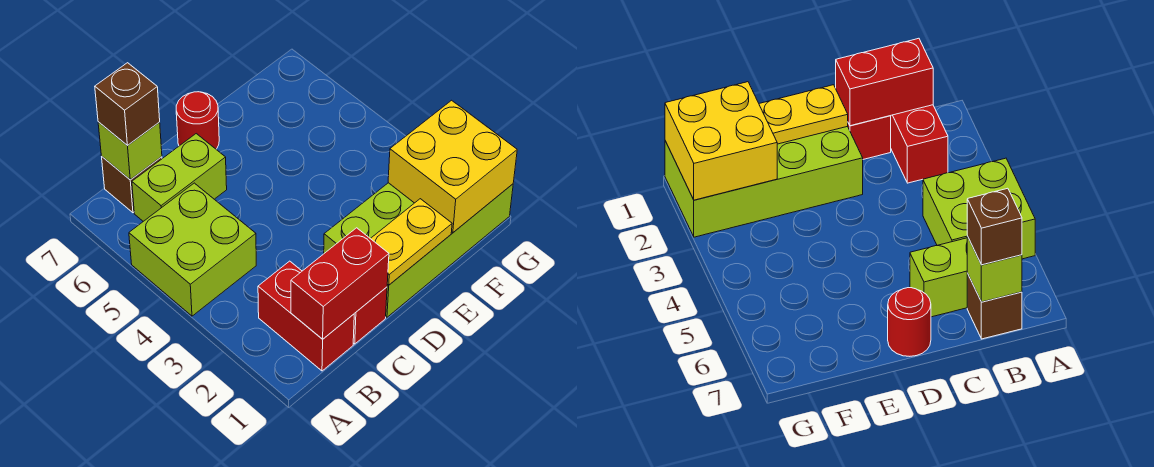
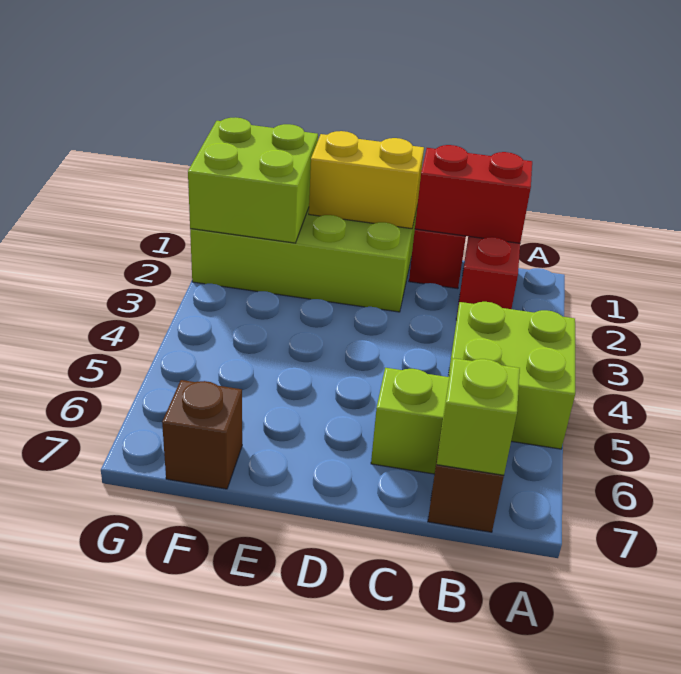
brown 1x1 brick [95,63,160,146] -> brown 1x1 brick moved to [162,380,242,489]
yellow 1x2 plate [370,199,452,285] -> yellow 1x2 brick [309,131,424,229]
red 1x1 round brick [176,92,219,149] -> none
yellow 2x2 brick [388,100,517,233] -> lime 2x2 brick [188,117,318,243]

